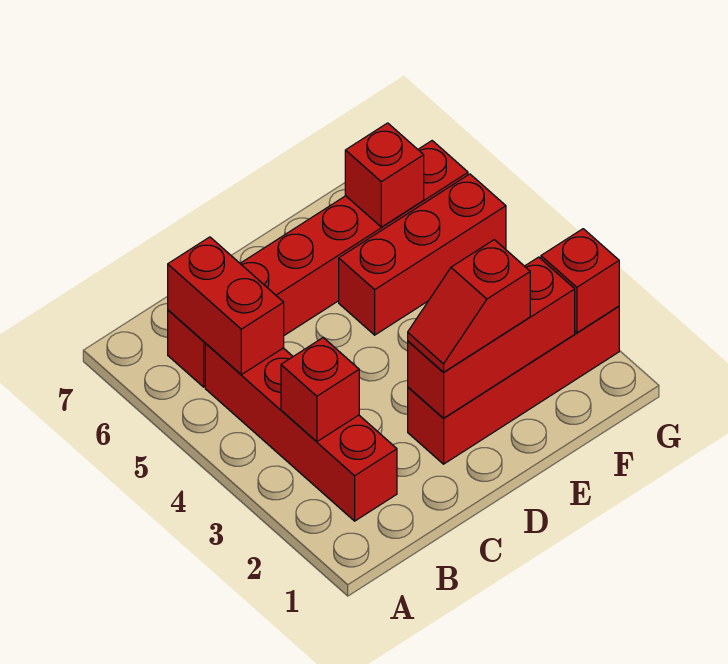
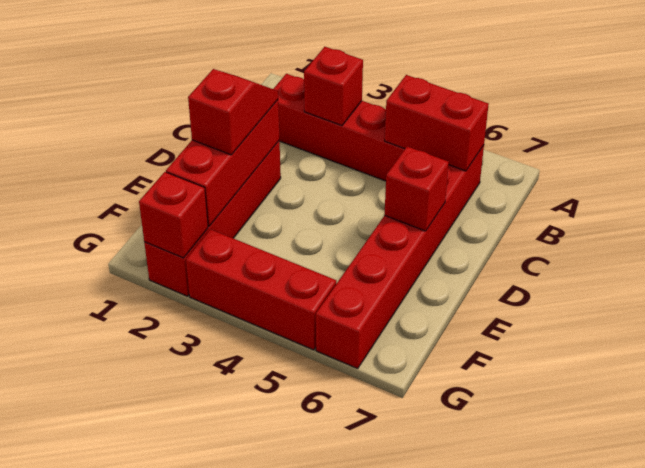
red 1x3 brick [339,174,506,335] -> red 1x3 brick turned to [186,229,336,350]
red 1x1 brick [345,123,424,227] -> red 1x1 brick moved to [384,146,449,231]

